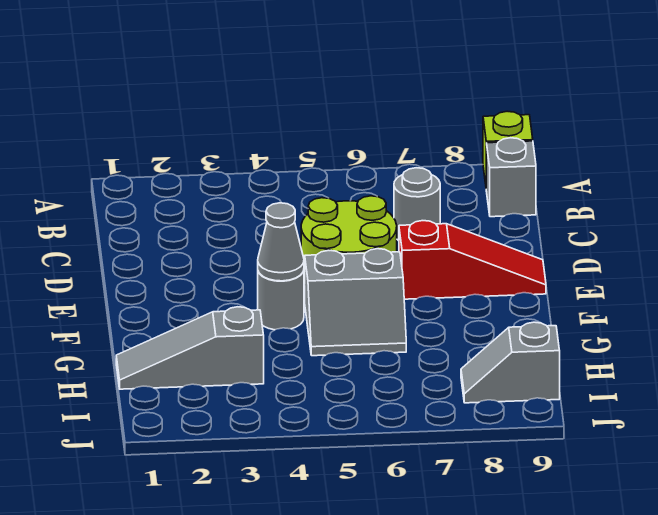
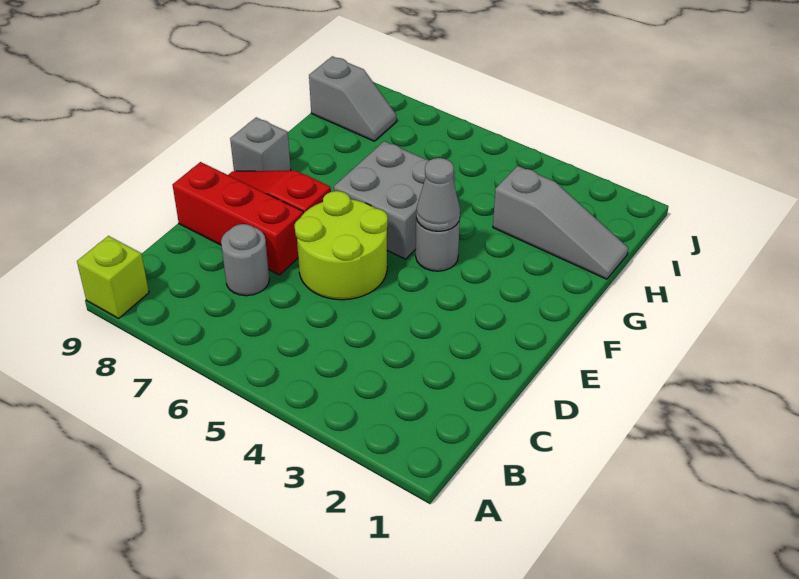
grey 1x1 brick [486,138,536,217] -> grey 1x1 brick moved to [230,117,291,171]
none -> red 1x3 brick [173,162,303,275]
grey 2x2 slope [305,249,406,356] -> grey 2x2 brick [334,141,455,259]

